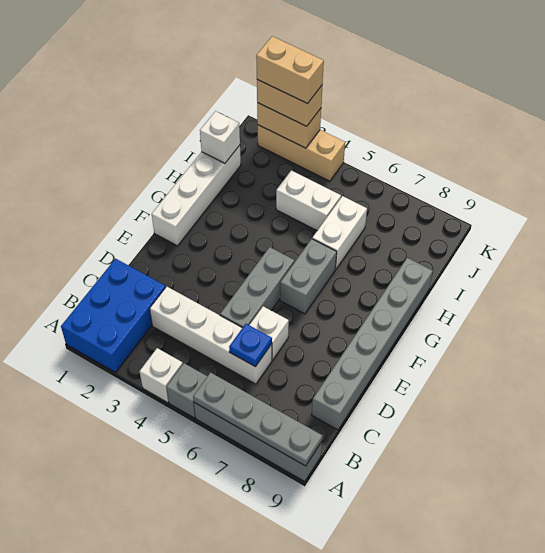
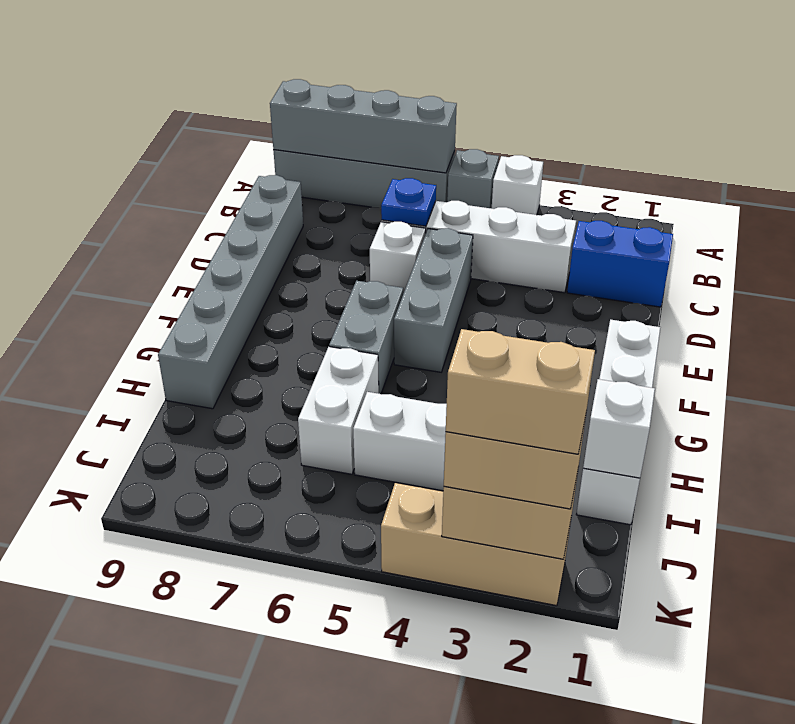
blue 2x3 brick [61,259,166,372] -> blue 1x2 brick [567,221,673,307]
grey 1x4 plate [193,373,323,466] -> grey 1x4 brick [270,79,457,173]

